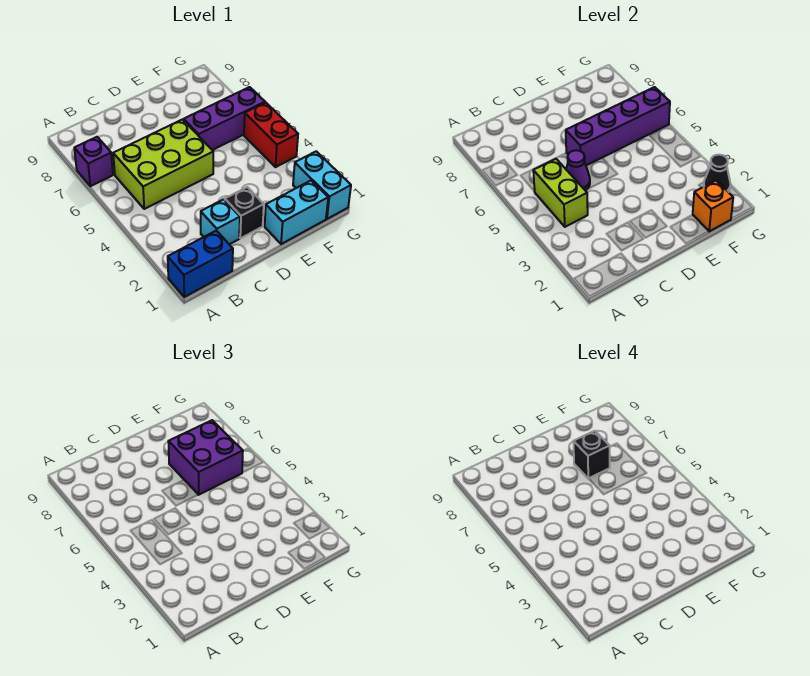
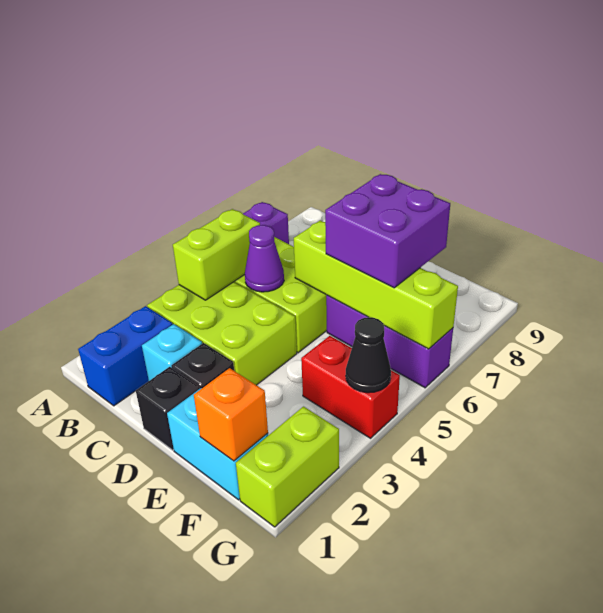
blue 1x2 brick [168,230,233,297] -> blue 1x2 brick turned to [78,306,173,406]
none -> lime 2x3 brick [147,282,297,385]
purple 1x4 brick [566,87,670,165] -> lime 1x4 brick [294,221,458,349]
black 1x1 brick [573,431,610,479] -> black 1x1 brick moved to [136,367,200,450]
cyan 1x2 brick [293,151,351,219] -> lime 1x2 brick [236,407,339,527]
black 1x1 cone [703,155,730,192] -> black 1x1 cone moved to [346,317,391,393]
red 1x2 brick [244,103,298,167] -> red 1x2 brick turned to [301,336,400,438]

